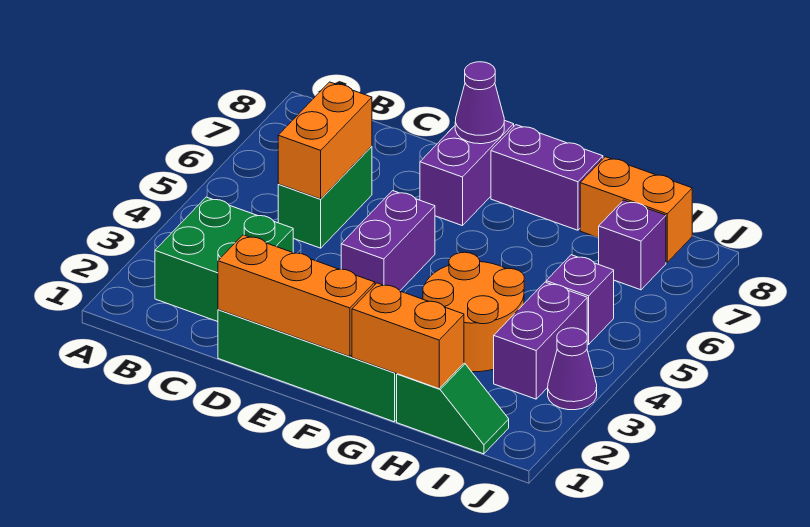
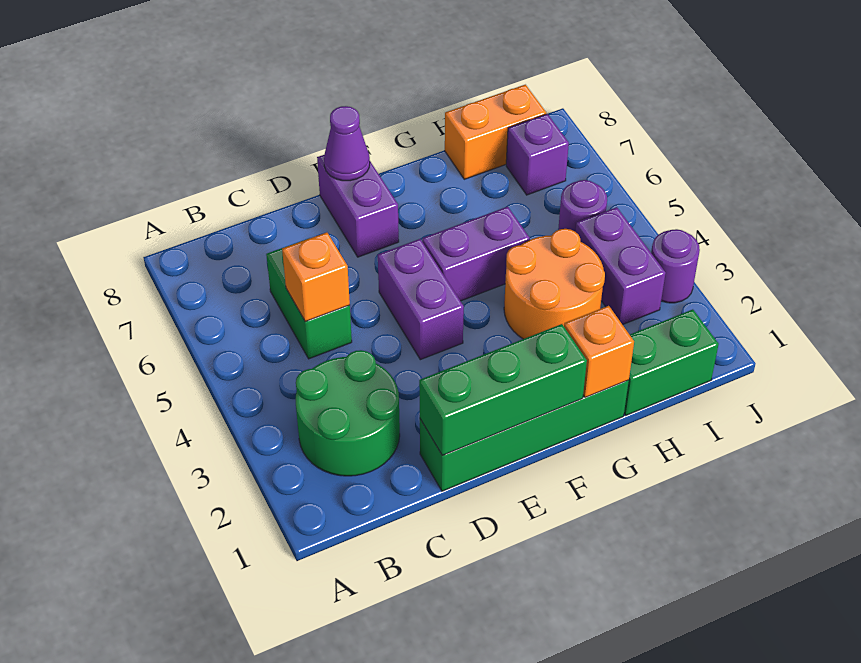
green 2x2 brick [155,197,293,322] -> green 2x2 round brick [296,350,400,476]
orange 1x2 brick [278,82,372,199] -> orange 1x1 brick [282,232,350,321]
orange 1x3 brick [218,235,375,357] -> green 1x3 brick [419,324,587,456]
purple 1x2 brick [491,125,603,230] -> purple 1x2 brick moved to [422,207,530,301]
orange 1x2 brick [352,283,464,389] -> orange 1x1 brick [564,306,634,397]
green 1x2 slope [397,363,509,454] -> green 1x2 brick [624,309,719,415]
purple 1x1 brick [546,255,614,344] -> purple 1x1 round brick [558,180,607,231]
purple 1x1 cone [548,328,597,410] -> purple 1x1 round brick [651,229,700,303]

